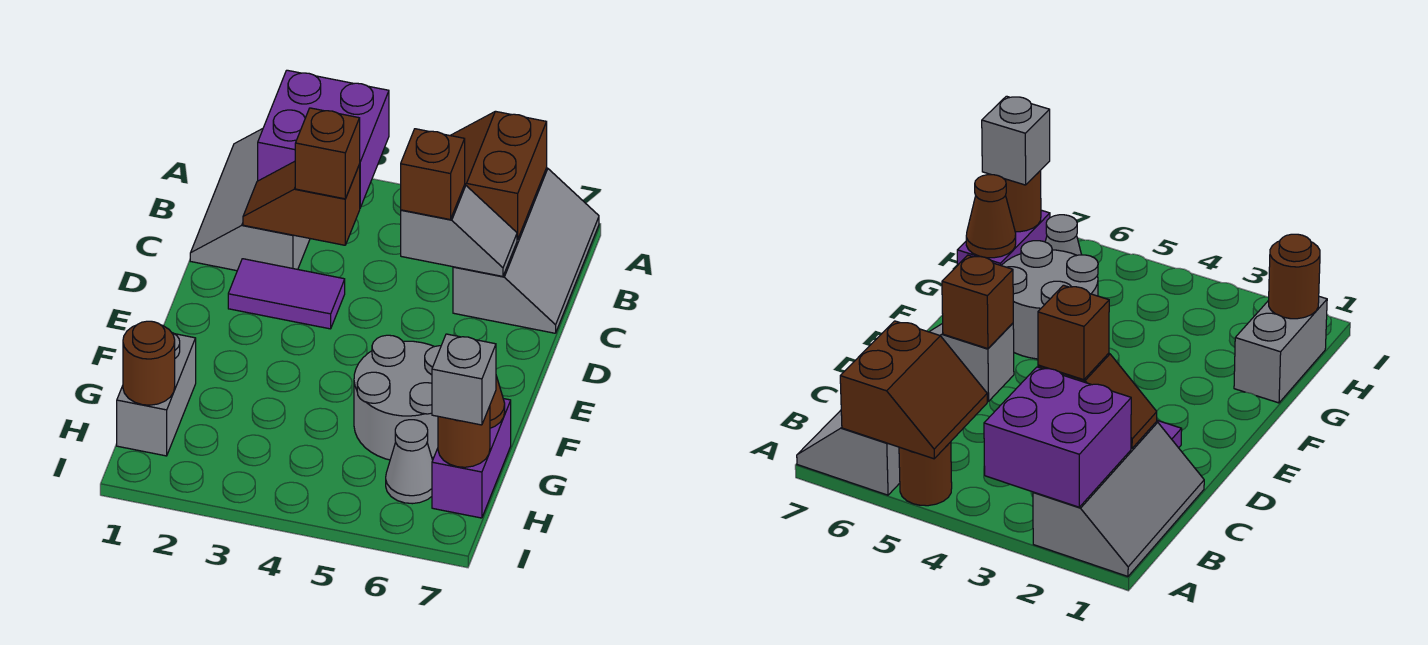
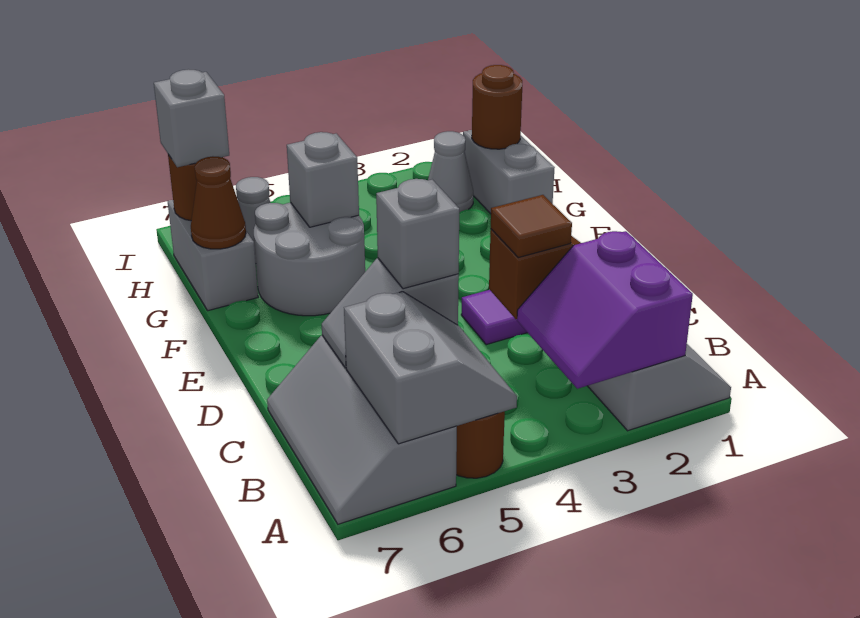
purple 2x2 brick [258,70,389,208] -> purple 2x2 slope [517,231,693,389]
brown 2x2 slope [450,111,547,240] -> grey 2x2 slope [344,292,517,444]
brown 1x1 brick [295,108,360,199] -> brown 1x1 tile [491,195,572,258]
brown 1x1 brick [401,129,465,219] -> grey 1x1 brick [376,179,459,289]
none -> grey 1x1 brick [287,132,359,227]
purple 1x2 brick [432,399,511,518] -> grey 1x2 brick [168,200,258,311]
none -> grey 1x1 cone [428,131,473,213]

